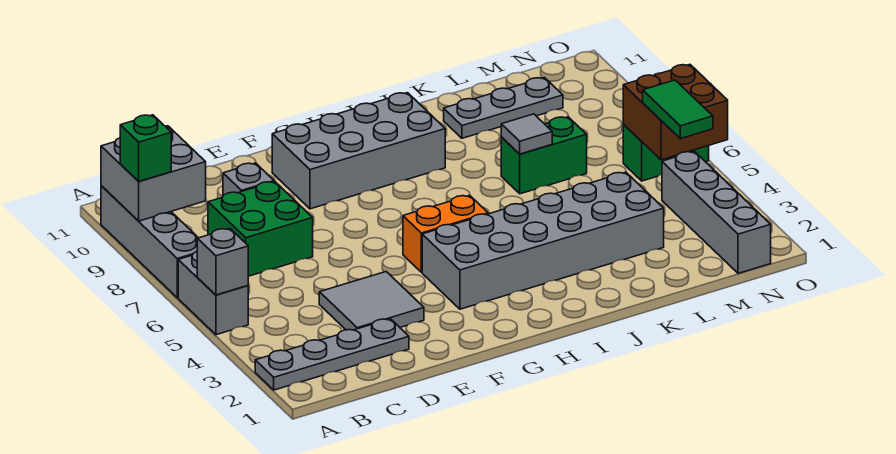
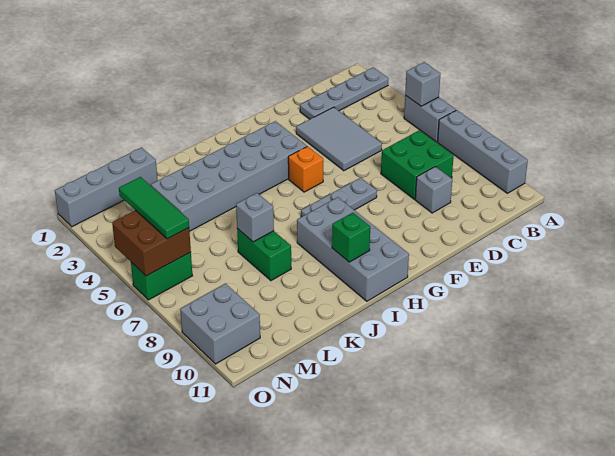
grey 2x2 brick [101,126,206,221] -> grey 2x2 brick moved to [180,283,260,364]
green 1x1 brick [120,115,171,181] -> green 1x1 brick moved to [332,213,370,262]
grey 2x2 tile [319,272,424,330] -> grey 2x3 tile [296,107,382,171]
grey 2x4 brick [272,93,445,209] -> grey 2x4 brick turned to [297,197,409,301]
orange 1x2 brick [403,195,488,272] -> orange 1x1 brick [288,146,323,192]
green 1x2 brick [501,117,587,194] -> green 1x2 brick turned to [237,229,291,281]
grey 1x1 tile [501,114,552,154] -> grey 1x1 brick [236,193,274,242]
grey 1x3 plate [444,78,563,138] -> grey 1x3 plate moved to [301,178,377,217]
grey 1x4 brick [662,151,771,273] -> grey 1x4 brick turned to [55,148,158,227]
green 1x2 tile [643,80,713,139] -> green 1x3 tile [119,177,189,239]

